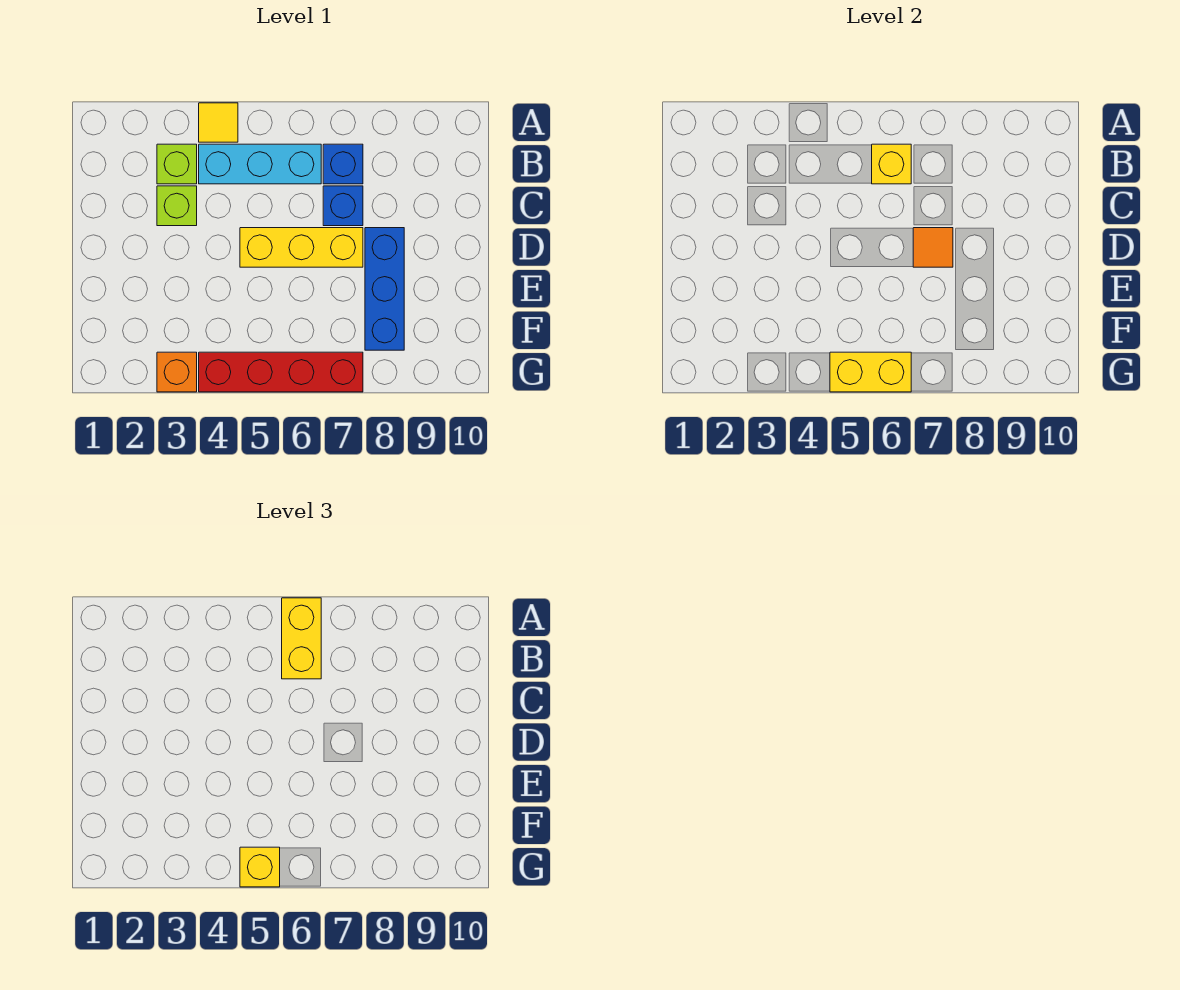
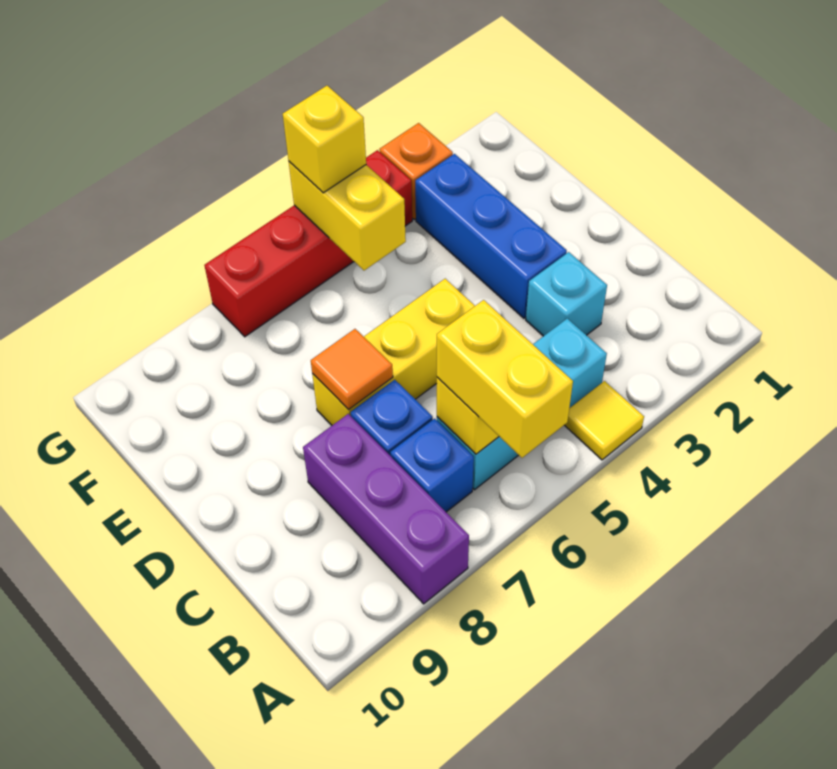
none -> purple 1x3 brick [303,414,469,604]
lime 1x1 brick [157,144,197,184] -> none
lime 1x1 brick [157,186,197,226] -> cyan 1x1 brick [526,252,607,336]
blue 1x3 brick [365,228,404,350] -> blue 1x3 brick moved to [415,154,567,318]
yellow 1x2 brick [830,352,911,392] -> yellow 1x2 brick turned to [289,162,406,270]

